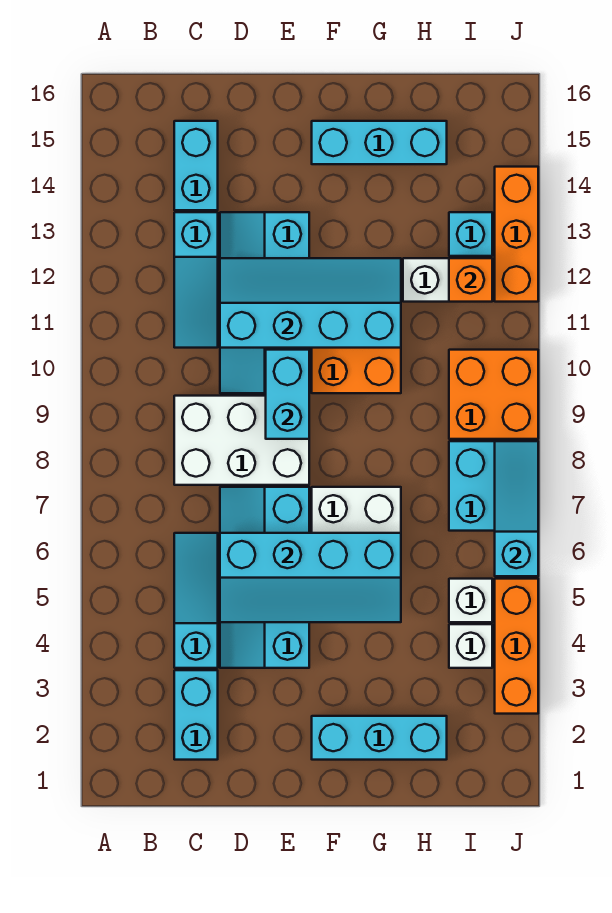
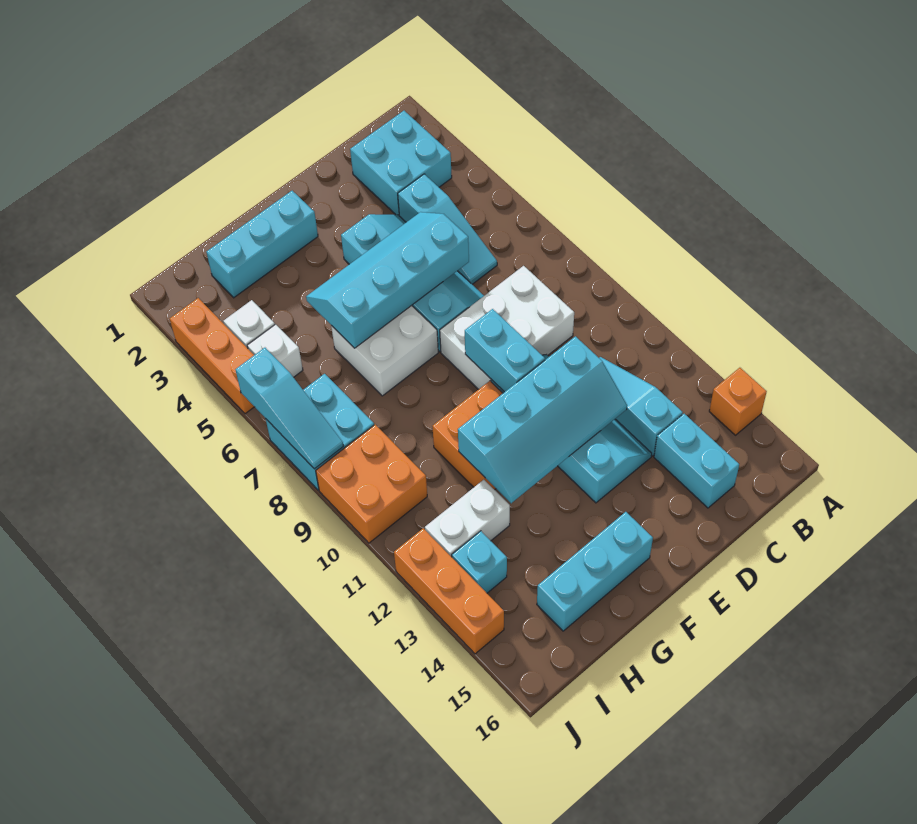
cyan 1x2 brick [174,670,218,760] -> cyan 2x2 brick [350,111,452,215]
orange 1x1 brick [449,258,492,302] -> orange 1x1 brick moved to [709,368,767,435]

